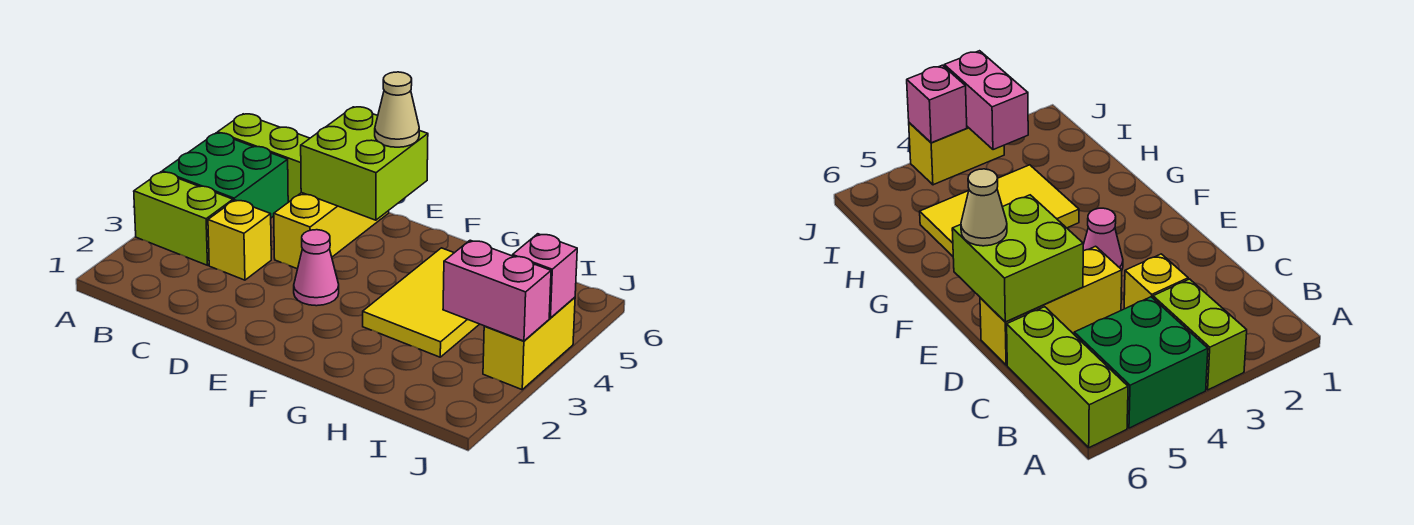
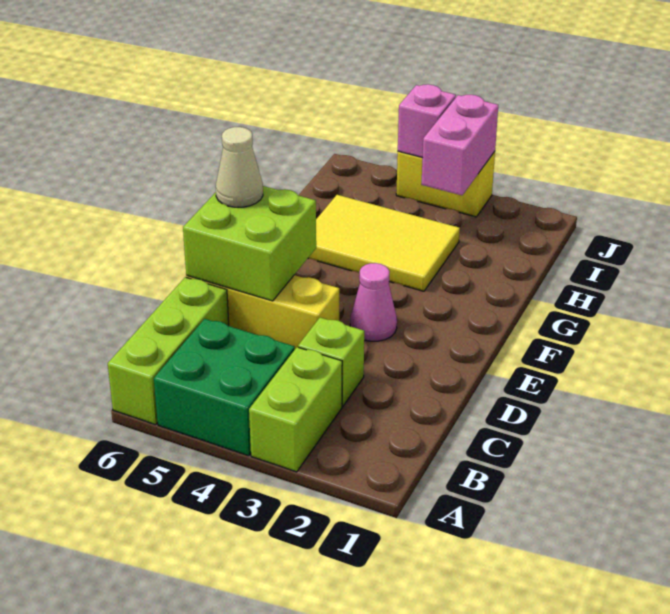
yellow 1x1 brick [208,200,271,280] -> lime 1x1 brick [298,317,364,406]

